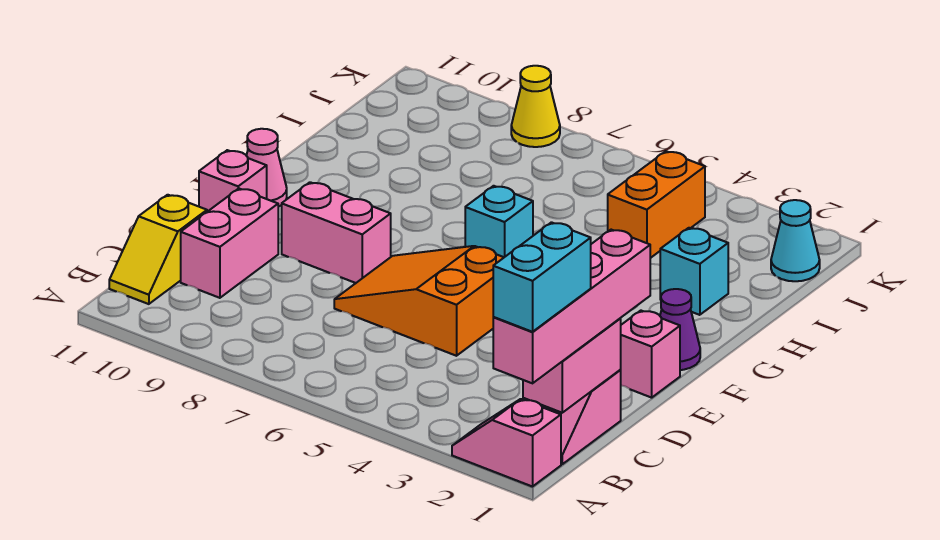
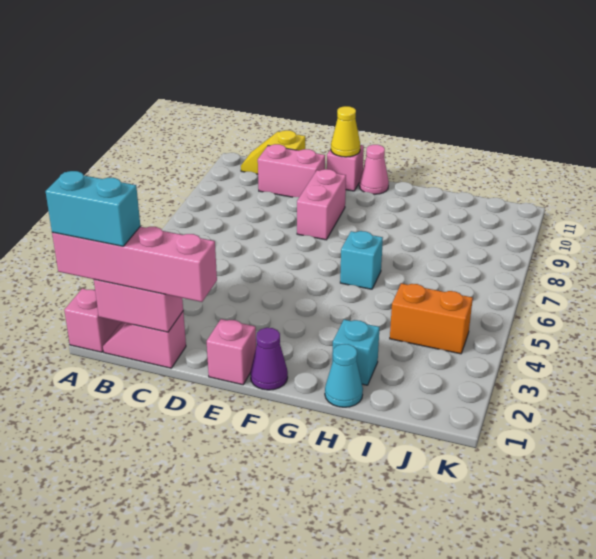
orange 2x3 slope [334,246,504,356] -> none
cyan 1x1 cone [771,200,820,281] -> cyan 1x1 cone moved to [325,344,363,407]
yellow 1x1 cone [511,66,560,147] -> yellow 1x1 cone moved to [331,106,360,157]

